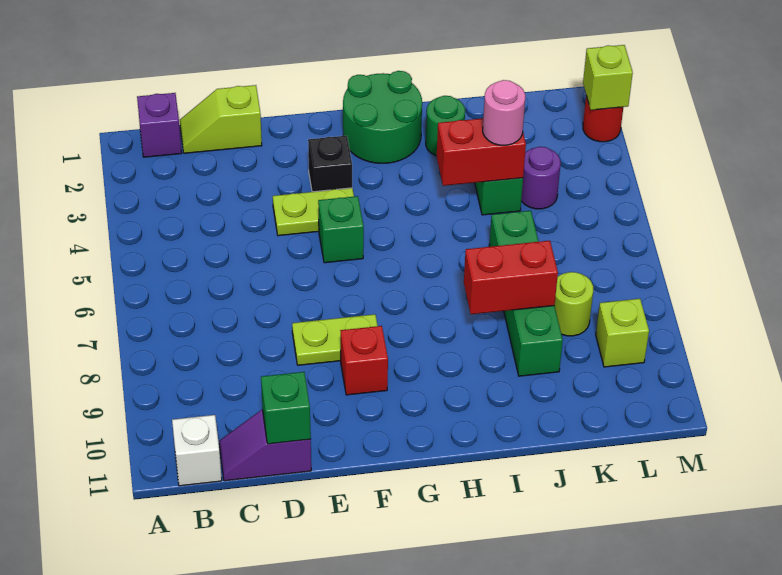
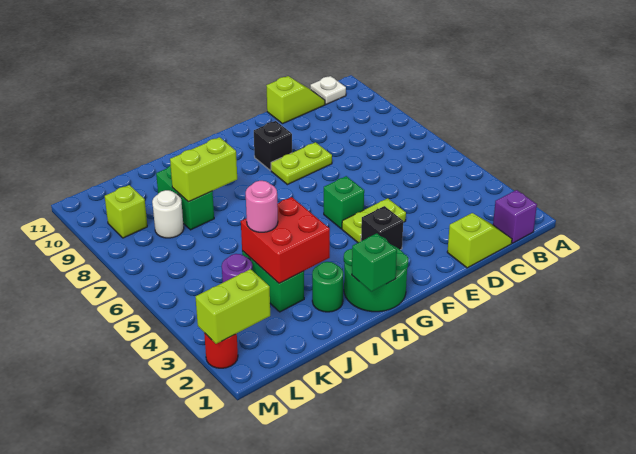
white 1x1 brick [172,415,222,486] -> white 1x1 plate [310,76,346,104]
purple 1x2 slope [219,410,311,481] -> lime 1x2 slope [266,76,325,124]
green 1x1 brick [261,372,311,444] -> green 1x1 brick moved to [352,233,397,292]
red 1x1 brick [341,326,388,395] -> black 1x1 brick [254,121,292,170]
red 1x2 brick [437,118,526,186] -> red 2x2 brick [241,197,330,283]
red 1x2 brick [464,241,558,314] -> lime 1x2 brick [170,137,237,202]
green 1x4 brick [489,211,563,376] -> green 1x2 brick [156,165,214,230]
lime 1x1 round brick [555,272,593,336] -> white 1x1 round brick [152,190,184,238]
lime 1x1 brick [583,45,633,110] -> lime 1x2 brick [196,269,270,344]

